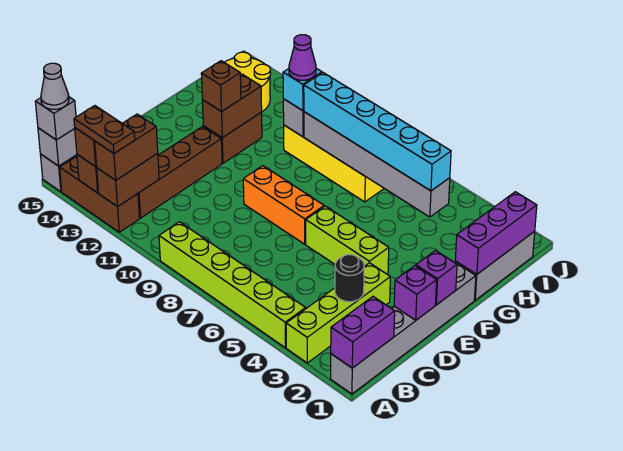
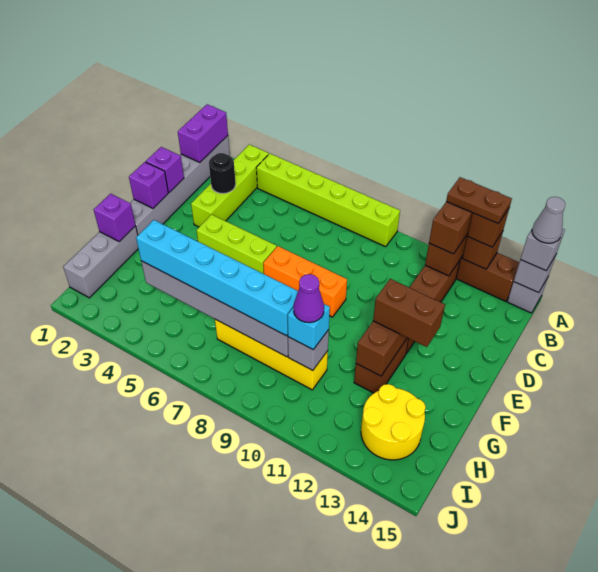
brown 1x1 brick [201,61,241,112] -> brown 1x2 brick [373,279,445,347]
purple 1x3 brick [455,192,537,274] -> purple 1x1 brick [94,194,136,242]

